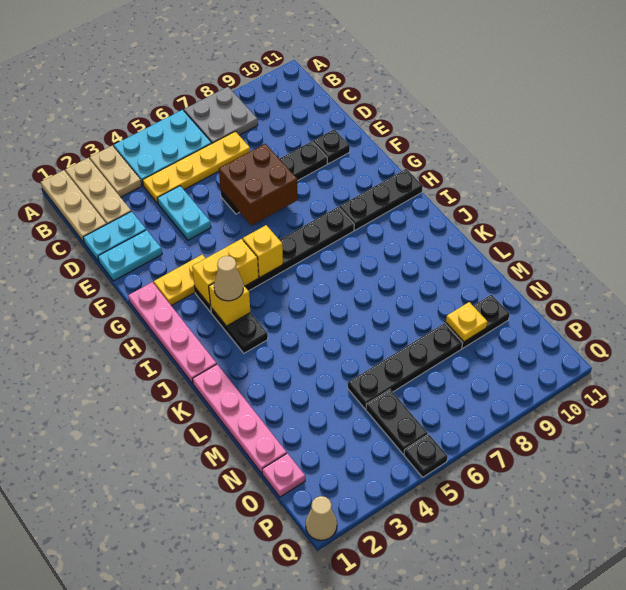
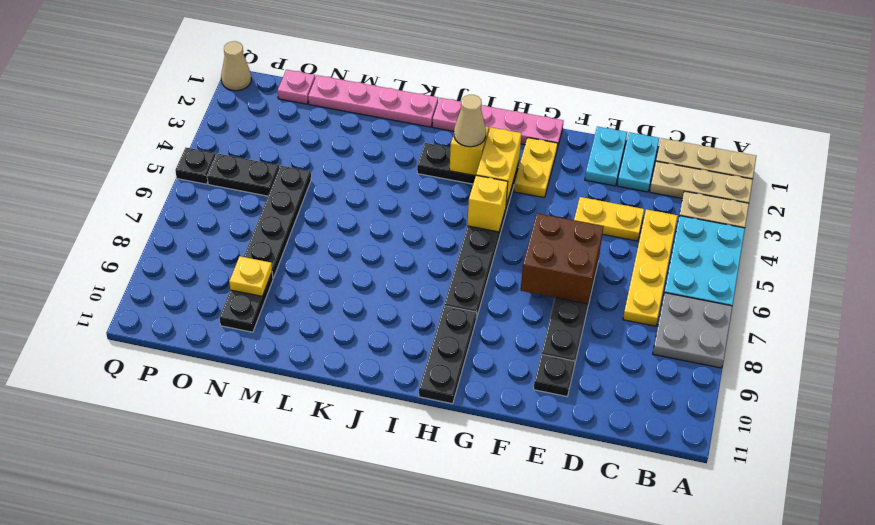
cyan 1x2 plate [157,186,211,240] -> yellow 1x2 plate [574,197,644,241]

